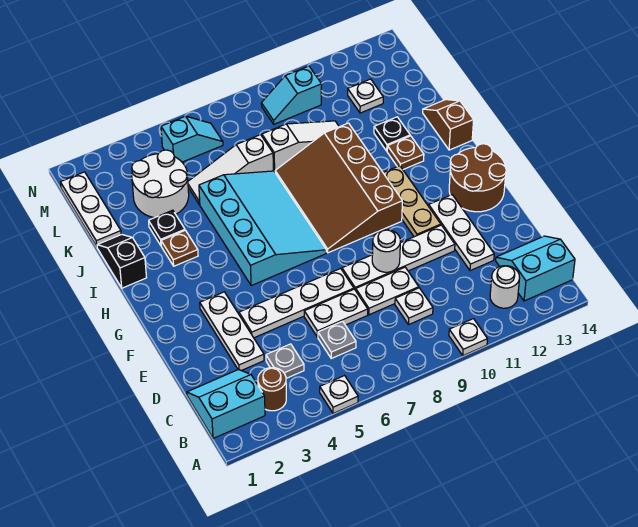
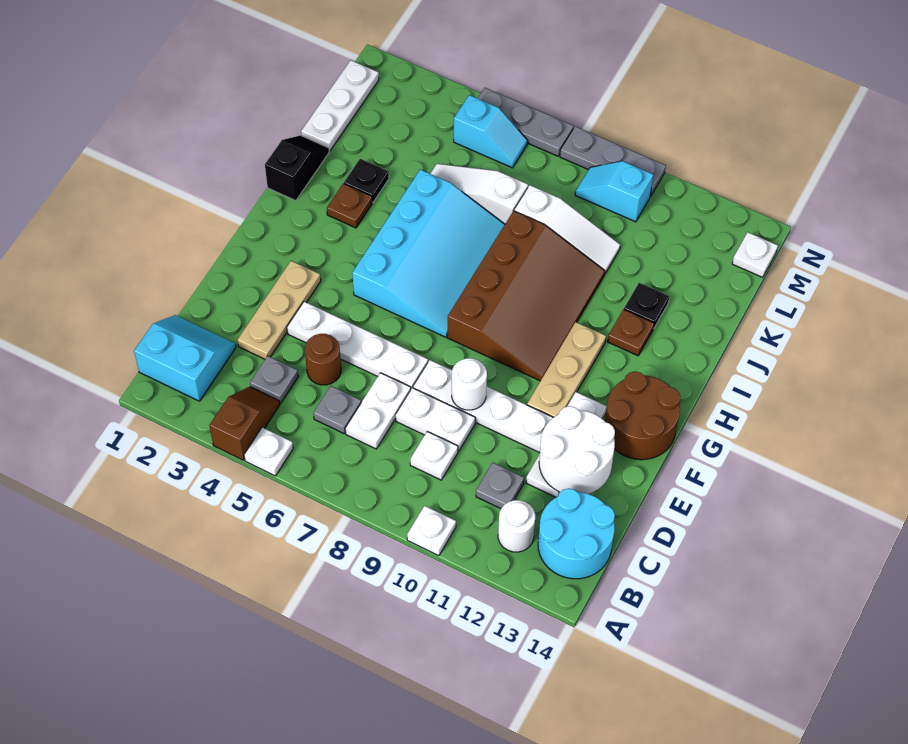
brown 1x1 round brick [258,368,286,411] -> brown 1x1 round brick moved to [305,334,341,385]
cyan 2x2 slope [496,236,575,301] -> cyan 2x2 round brick [538,488,615,579]
none -> grey 1x1 plate [476,463,524,509]
white 1x3 plate [200,292,264,371] -> tan 1x3 plate [237,261,321,359]
white 1x2 plate [304,289,368,337] -> white 1x2 plate turned to [345,373,411,449]
brown 3x4 slope [275,123,402,253] -> brown 3x4 slope turned to [447,211,605,381]
brown 1x2 slope [423,100,474,150] -> brown 1x2 slope moved to [209,387,280,460]
white 2x2 round brick [132,150,189,218] -> white 2x2 round brick moved to [539,406,615,494]
white 1x1 plate [348,79,383,113] -> white 1x1 plate moved to [732,232,778,277]
none -> grey 1x3 plate [478,88,573,156]
none -> grey 1x3 plate [560,126,666,196]

